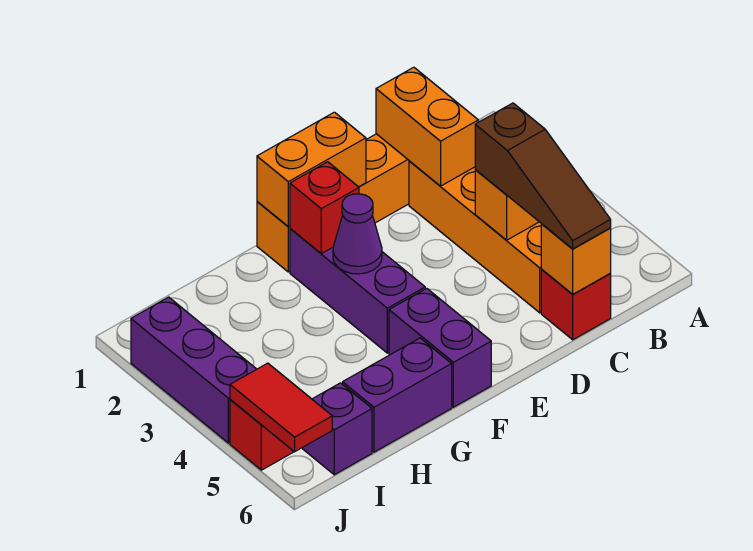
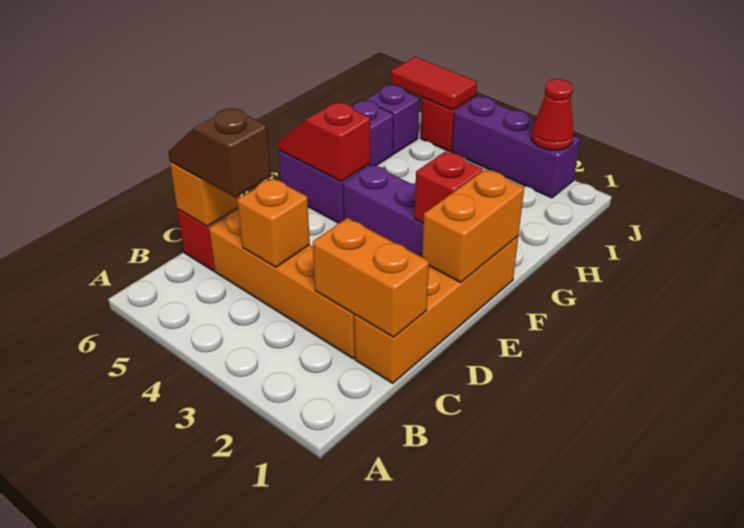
brown 1x3 slope [475,103,611,249] -> brown 1x2 slope [168,108,271,198]
purple 1x1 cone [333,194,382,274] -> none
none -> red 1x2 slope [278,103,370,182]
none -> red 1x1 cone [531,79,574,150]

